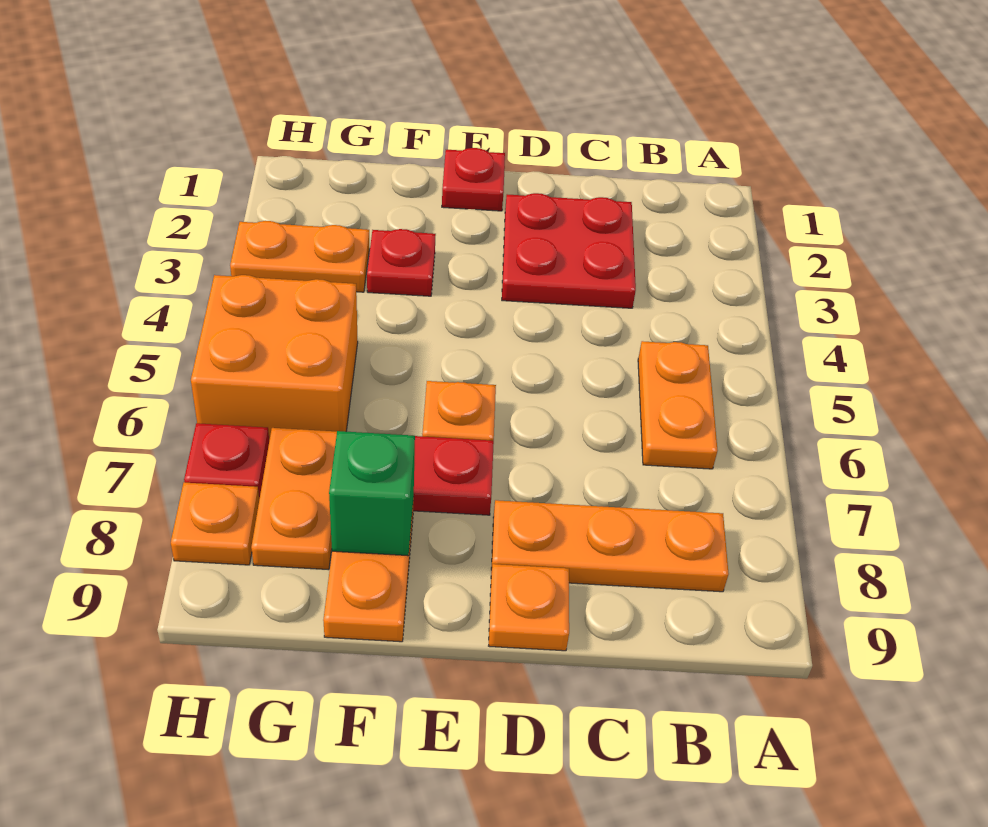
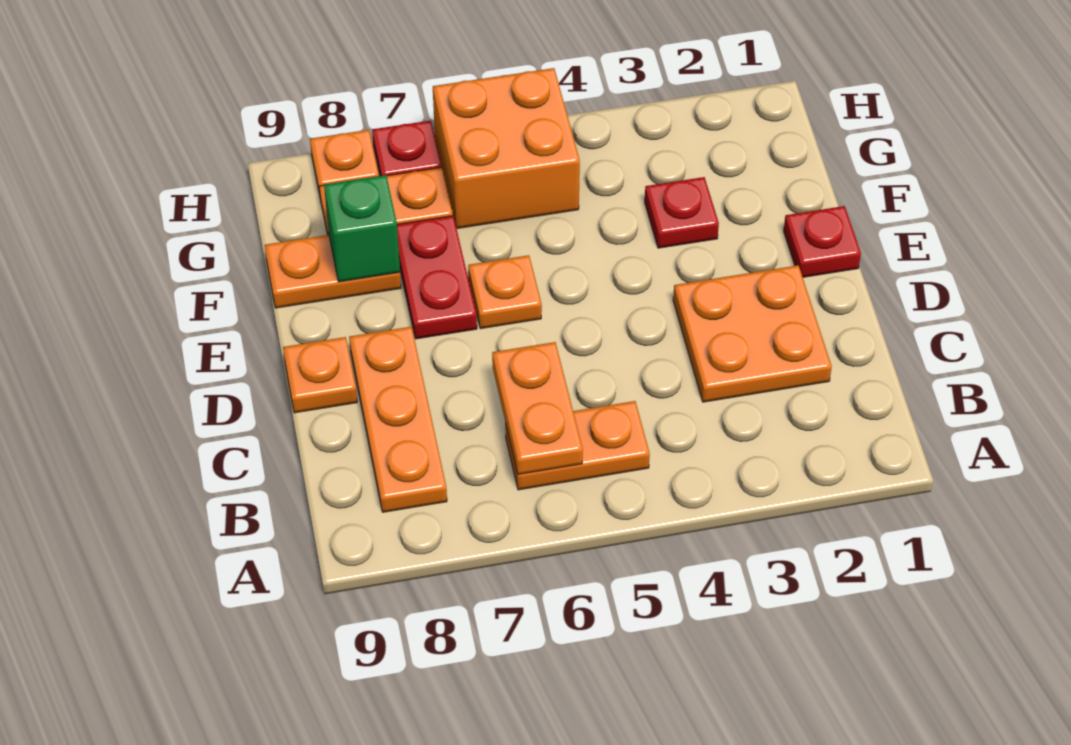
red 2x2 plate [502,193,636,308] -> orange 2x2 plate [673,265,832,402]
orange 1x2 plate [230,221,369,292] -> orange 1x2 plate moved to [492,342,583,474]

